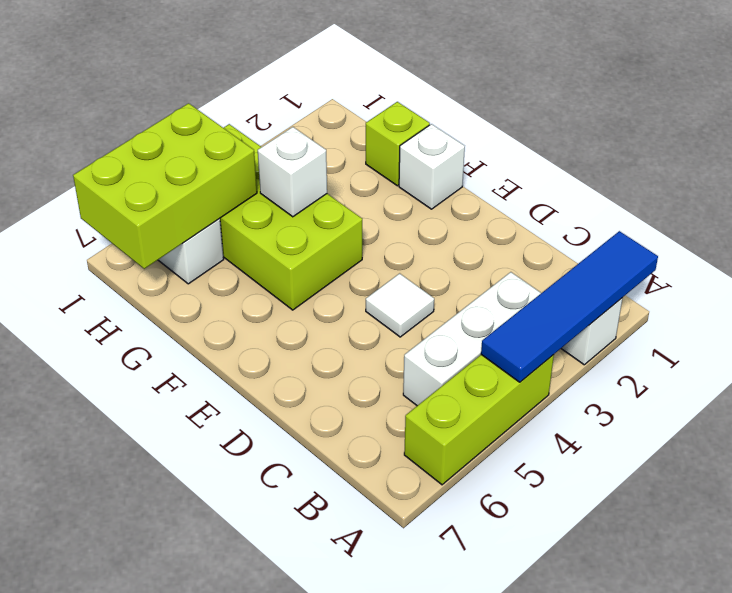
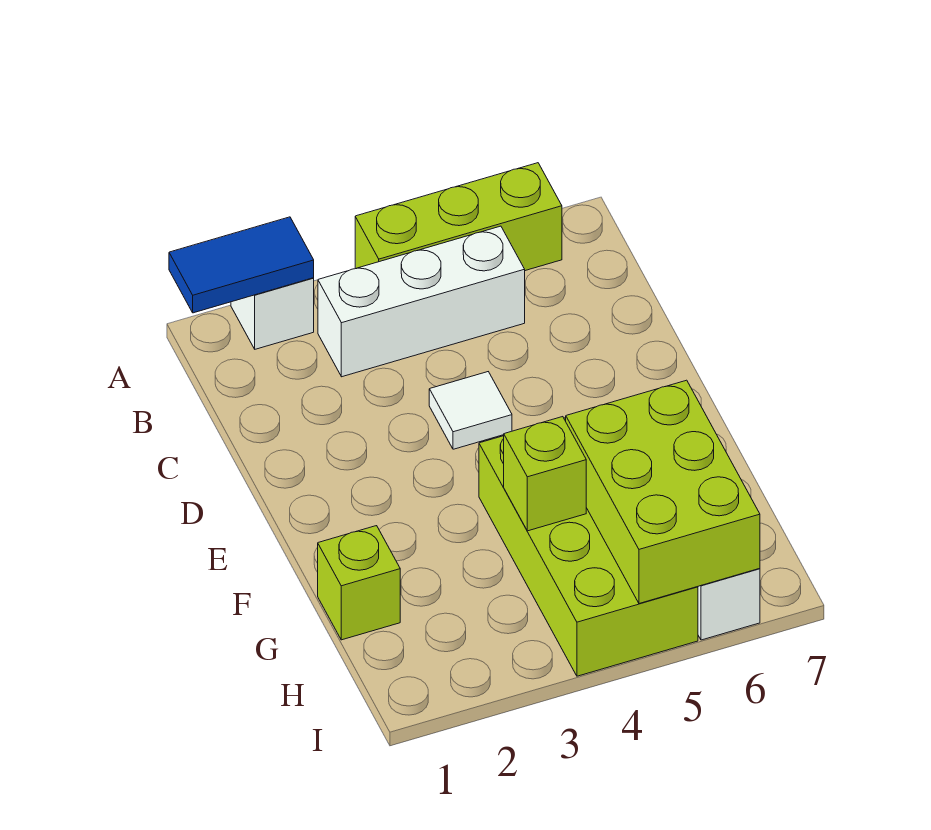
blue 1x4 tile [481,231,658,382] -> blue 1x2 tile [169,217,314,313]
white 1x1 brick [399,124,465,209] -> none
white 1x1 brick [258,127,327,217] -> lime 1x1 brick [504,417,586,531]
lime 2x3 brick [73,103,257,269] -> lime 2x3 brick turned to [566,380,760,604]

